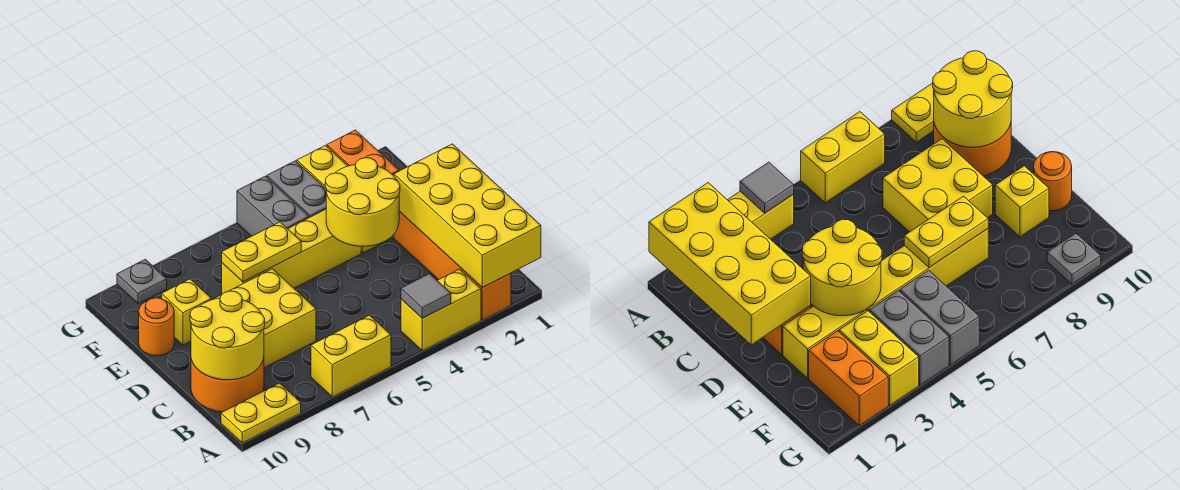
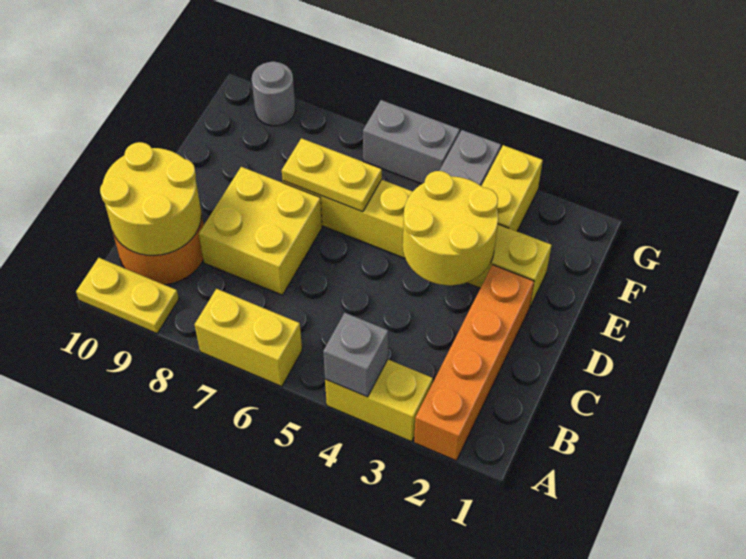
yellow 2x4 brick [394,144,541,288] -> none
grey 1x1 tile [401,274,451,318] -> grey 1x1 brick [323,313,388,397]
yellow 1x1 brick [162,279,211,345] -> none
orange 1x1 round brick [139,298,174,356] -> none
orange 1x2 brick [327,130,399,175] -> none
grey 1x2 brick [237,176,309,236] -> grey 1x2 brick turned to [363,100,460,184]
grey 1x1 plate [117,259,167,304] -> grey 1x1 round brick [252,62,295,126]

